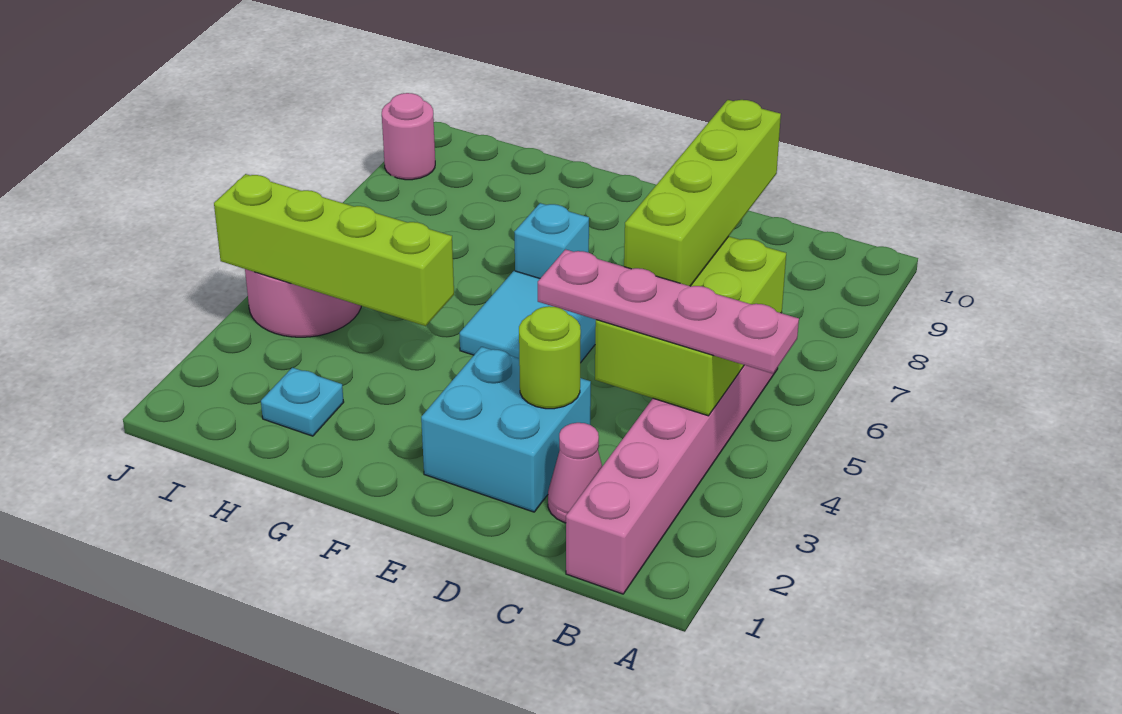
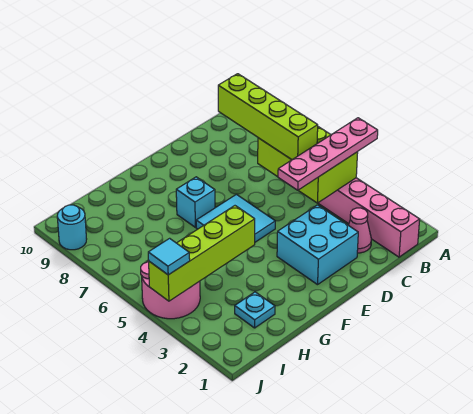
lime 1x1 round brick [519,306,581,409] -> none
none -> cyan 1x1 tile [148,238,190,275]
pink 1x1 round brick [382,93,435,180] -> cyan 1x1 round brick [57,205,87,250]

